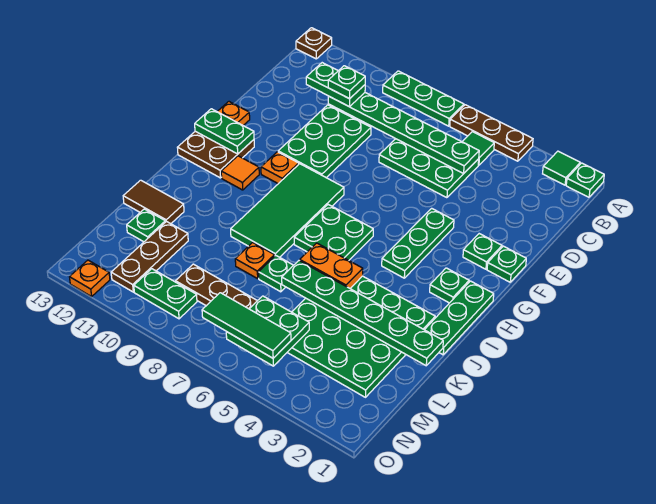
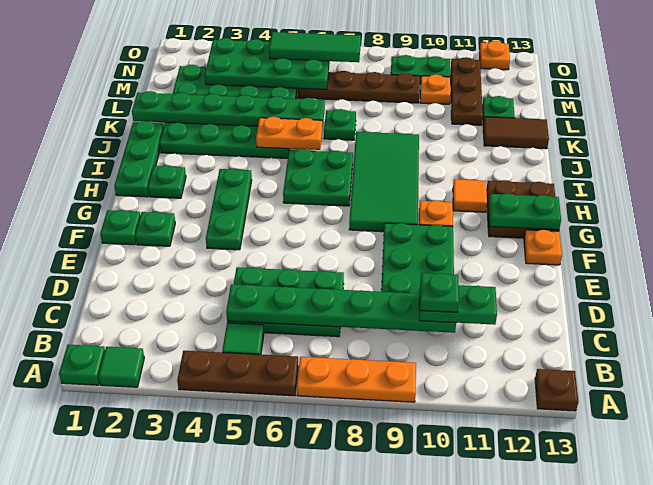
green 1x3 plate [383,71,464,126] -> orange 1x3 plate [297,357,416,402]
orange 1x1 plate [235,243,275,279] -> orange 1x1 plate moved to [420,74,451,104]
green 2x2 plate [226,296,309,366] -> green 2x4 plate [205,38,330,90]

